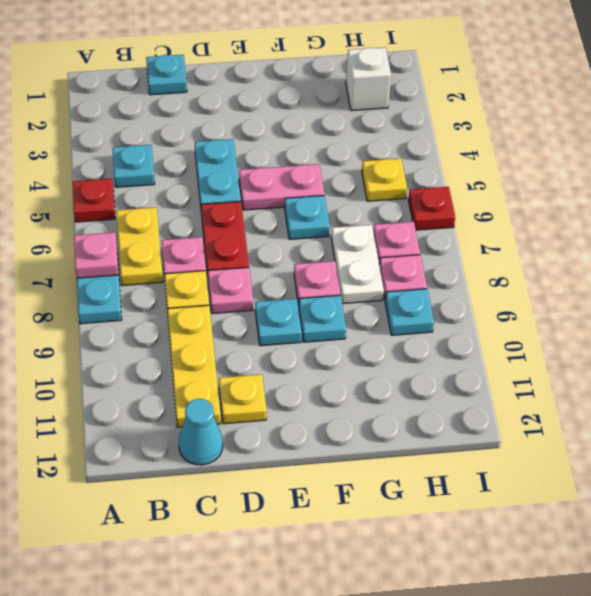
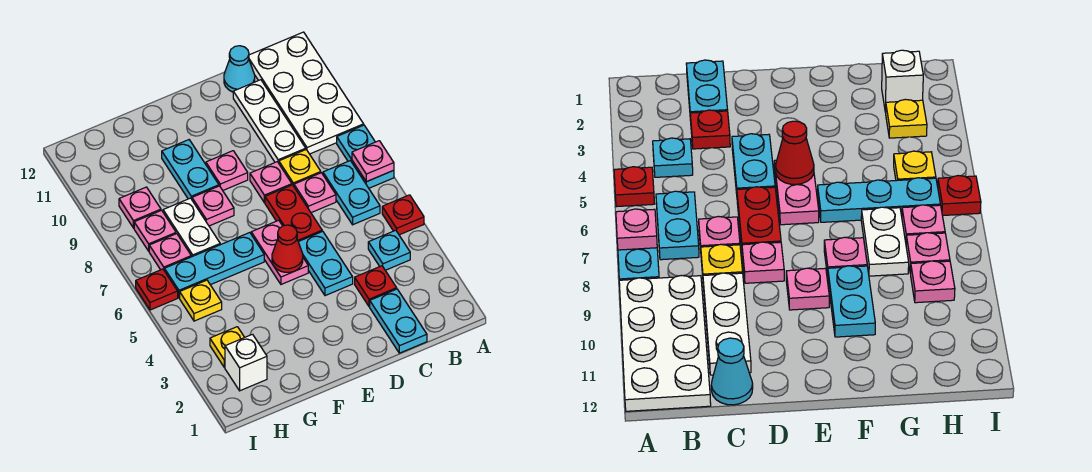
none -> white 2x4 plate [249,32,364,154]
yellow 1x2 plate [117,207,163,286] -> cyan 1x2 plate [323,161,380,225]
cyan 1x1 plate [146,55,187,95] -> cyan 1x2 plate [370,289,427,353]
none -> red 1x1 plate [355,266,397,307]
yellow 1x3 plate [167,305,221,428] -> white 1x3 plate [233,80,306,163]
yellow 1x1 plate [219,374,267,424] -> yellow 1x1 plate moved to [210,327,244,368]
pink 1x2 plate [239,164,324,210] -> pink 1x2 plate turned to [251,220,308,284]
none -> red 1x1 cone [272,225,303,272]
cyan 1x1 plate [255,299,302,346] -> pink 1x1 plate [206,151,248,190]
cyan 1x1 plate [285,195,330,239] -> cyan 1x3 plate [164,233,264,298]
cyan 1x1 plate [299,295,346,342] -> cyan 1x2 plate [162,140,219,199]
cyan 1x1 plate [385,289,434,335] -> pink 1x1 plate [119,187,161,228]

